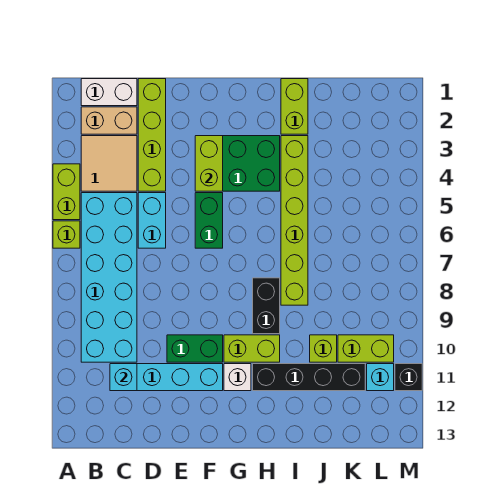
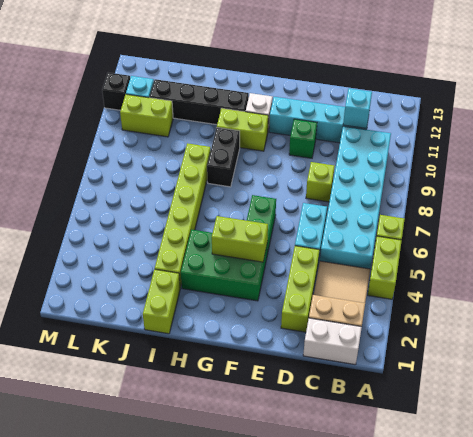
lime 1x4 brick [138,79,166,191] -> lime 1x3 brick [281,246,320,332]
green 1x2 brick [167,335,223,362] -> green 1x1 brick [289,119,317,158]
lime 1x2 brick [195,136,223,191] -> lime 1x2 brick turned to [212,216,268,262]
lime 1x1 brick [310,335,337,362] -> lime 1x1 brick moved to [306,162,335,202]

